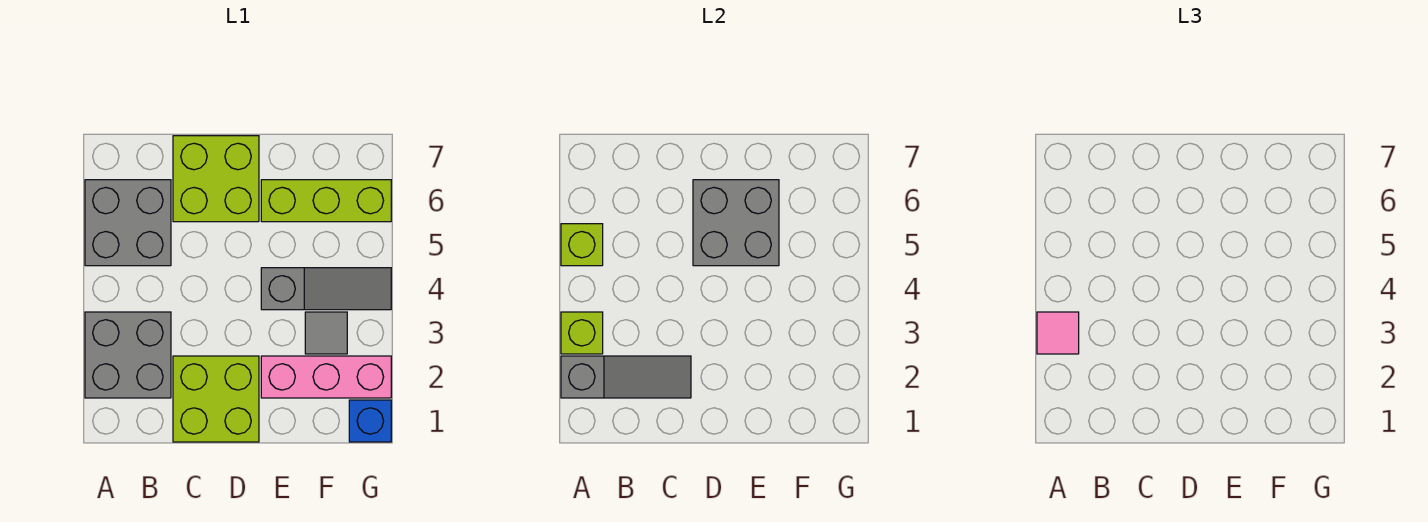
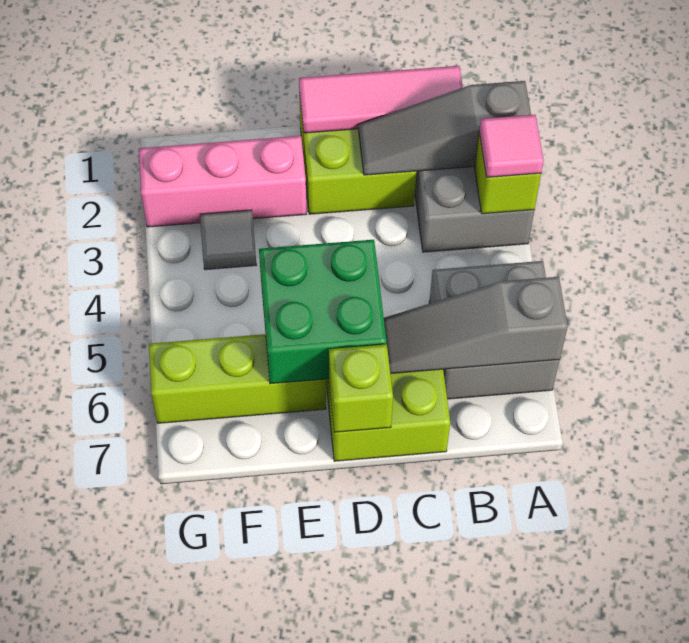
lime 1x1 brick [561,224,603,266] -> lime 1x1 brick moved to [329,344,393,432]
none -> pink 1x3 tile [299,66,463,133]
grey 2x2 brick [693,180,779,266] -> green 2x2 brick [259,240,386,384]
grey 1x3 slope [261,268,391,310] -> grey 1x3 slope moved to [384,277,568,374]
blue 1x1 brick [349,400,391,442] -> none

